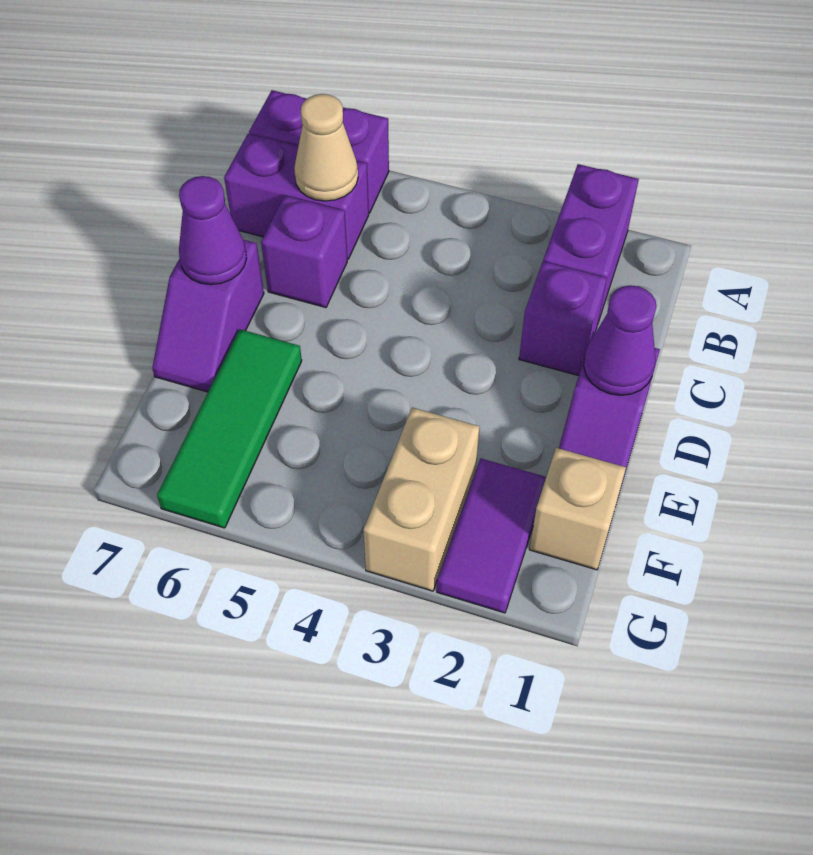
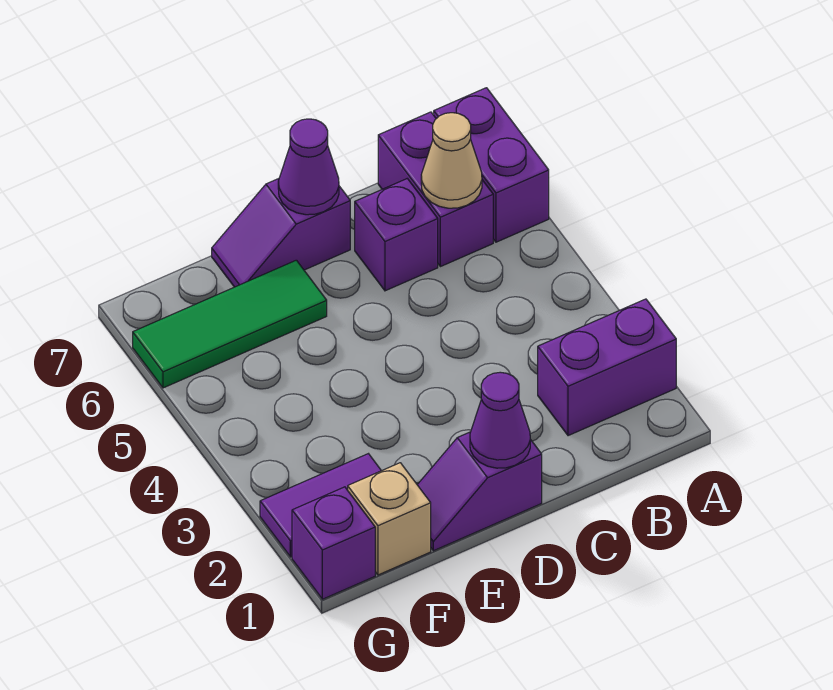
purple 1x1 brick [519,261,607,376] -> purple 1x1 brick moved to [292,487,375,599]
tan 1x2 brick [363,408,480,591] -> none

